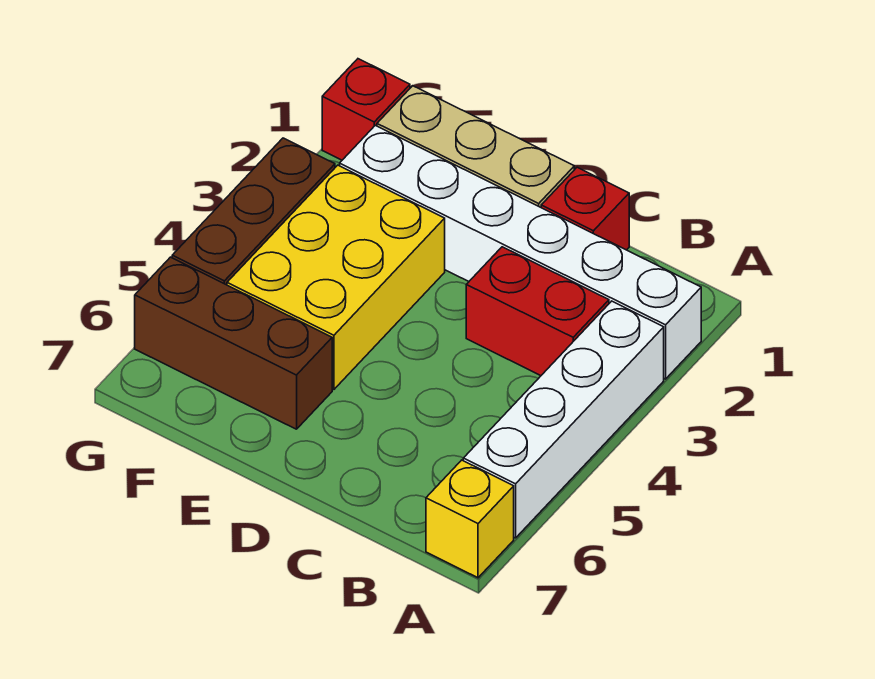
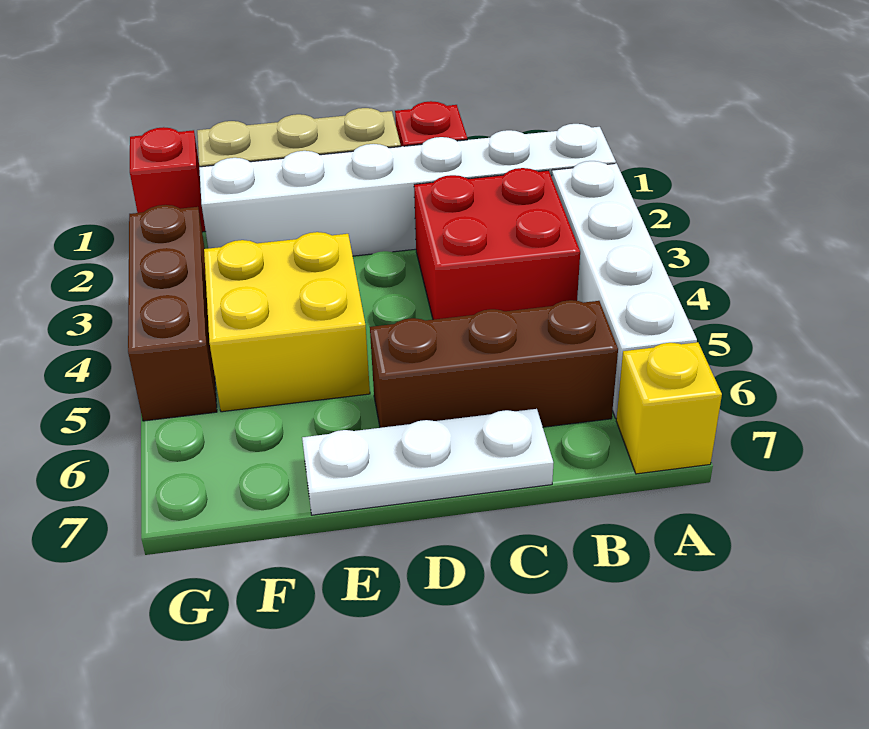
red 1x2 brick [466,247,609,376] -> red 2x2 brick [414,168,580,320]
none -> white 1x3 plate [302,409,554,515]
yellow 2x3 brick [227,165,445,389] -> yellow 2x2 brick [204,232,370,412]
brown 1x3 brick [135,257,332,429] -> brown 1x3 brick moved to [370,300,618,428]

